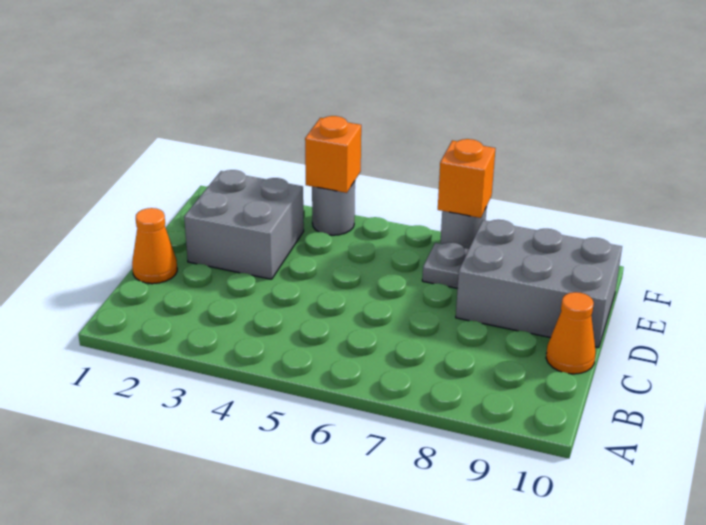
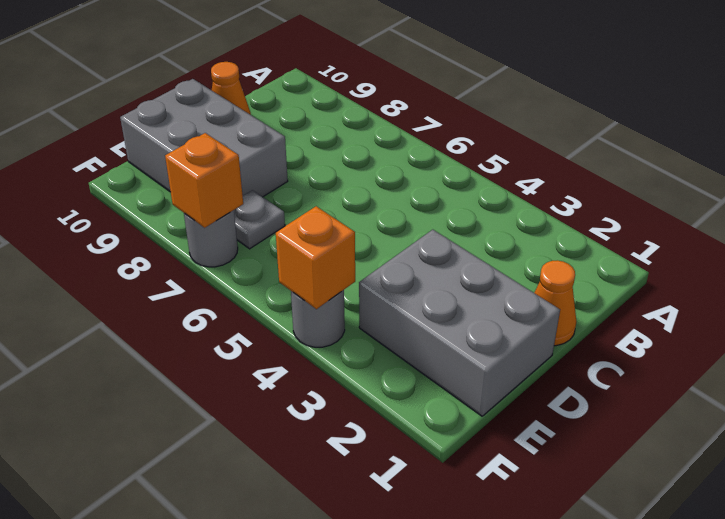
grey 2x2 brick [184,170,304,279] -> grey 2x3 brick [359,230,560,416]

